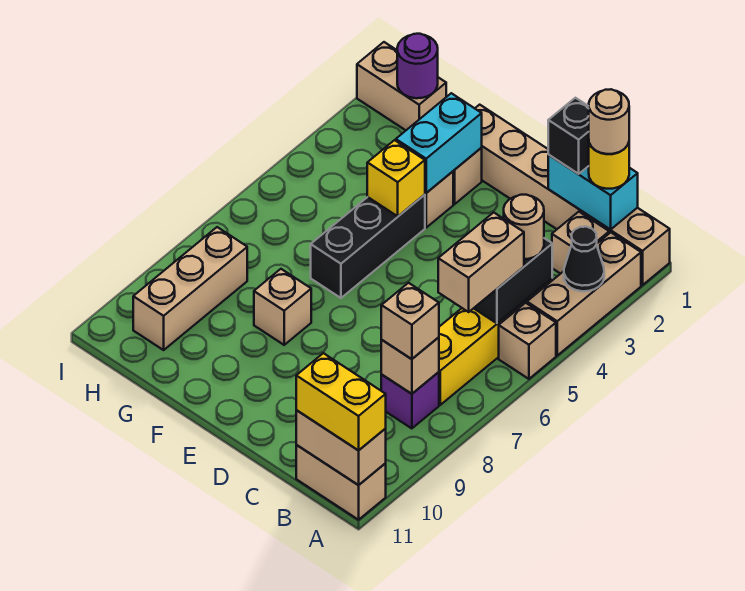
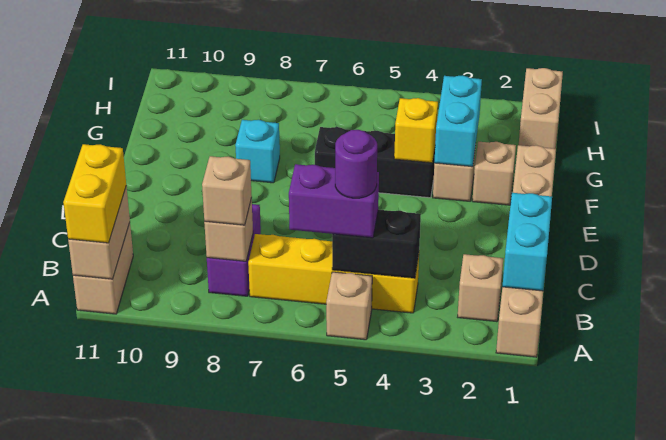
tan 1x3 brick [527,232,641,355] -> none
black 1x1 cone [564,227,604,291] -> none
yellow 1x1 round brick [589,143,629,189] -> none
tan 1x1 round brick [589,89,629,154] -> none
tan 1x1 round brick [504,195,544,259] -> none
tan 1x2 brick [438,212,524,312] -> purple 1x2 brick [289,164,379,238]
purple 1x1 brick [381,372,439,429] -> purple 1x2 brick [207,204,261,296]
black 1x1 brick [548,98,589,174] -> none
cyan 1x2 brick [396,93,482,193] -> cyan 1x2 brick turned to [434,75,482,167]
tan 1x1 brick [254,269,311,345] -> cyan 1x1 brick [235,120,280,183]
purple 1x1 round brick [397,34,438,98] -> purple 1x1 round brick moved to [335,130,377,198]
tan 1x3 brick [133,227,247,350] -> none

